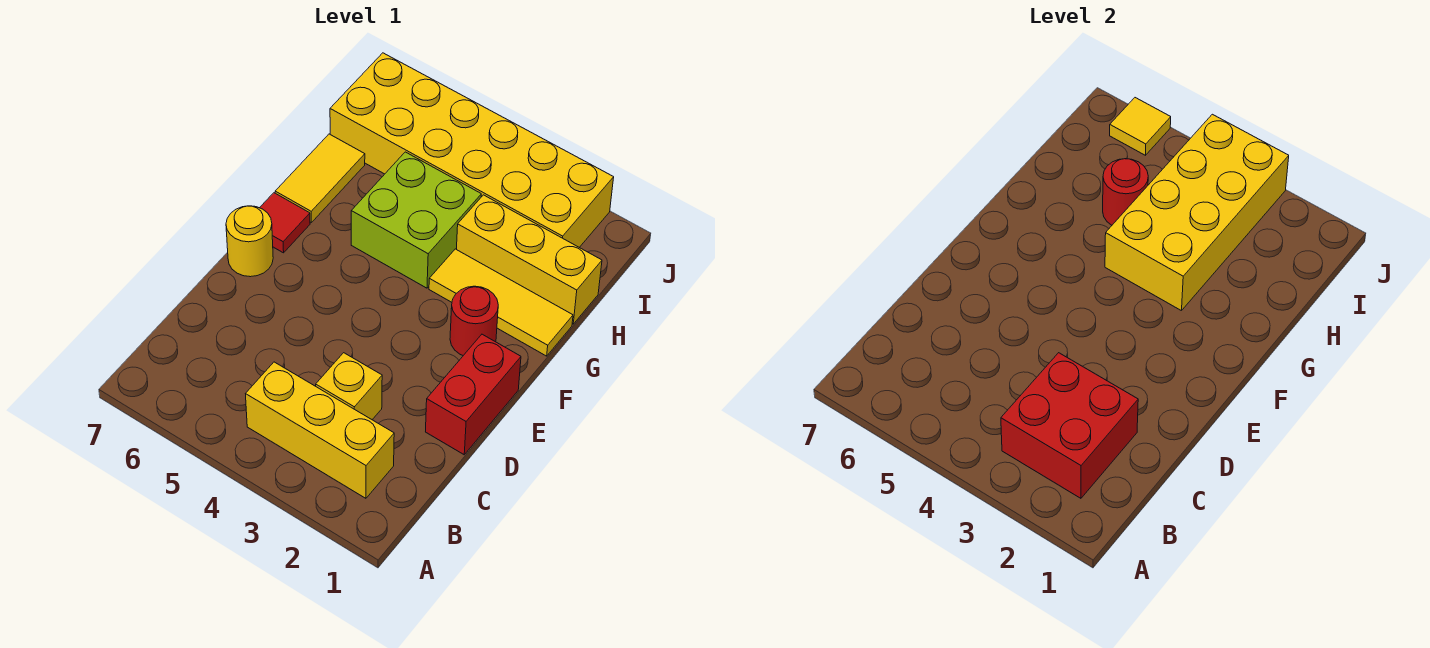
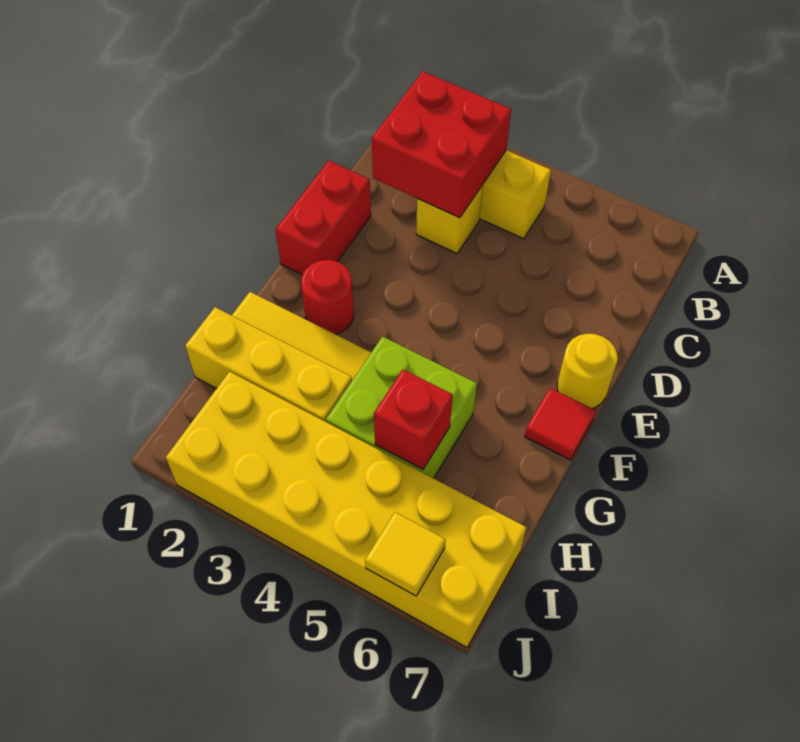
yellow 2x4 brick [1105,114,1289,311] -> none
yellow 1x2 tile [275,134,365,222] -> none
red 1x1 round brick [1103,159,1148,225] -> red 1x1 brick [374,370,453,470]

